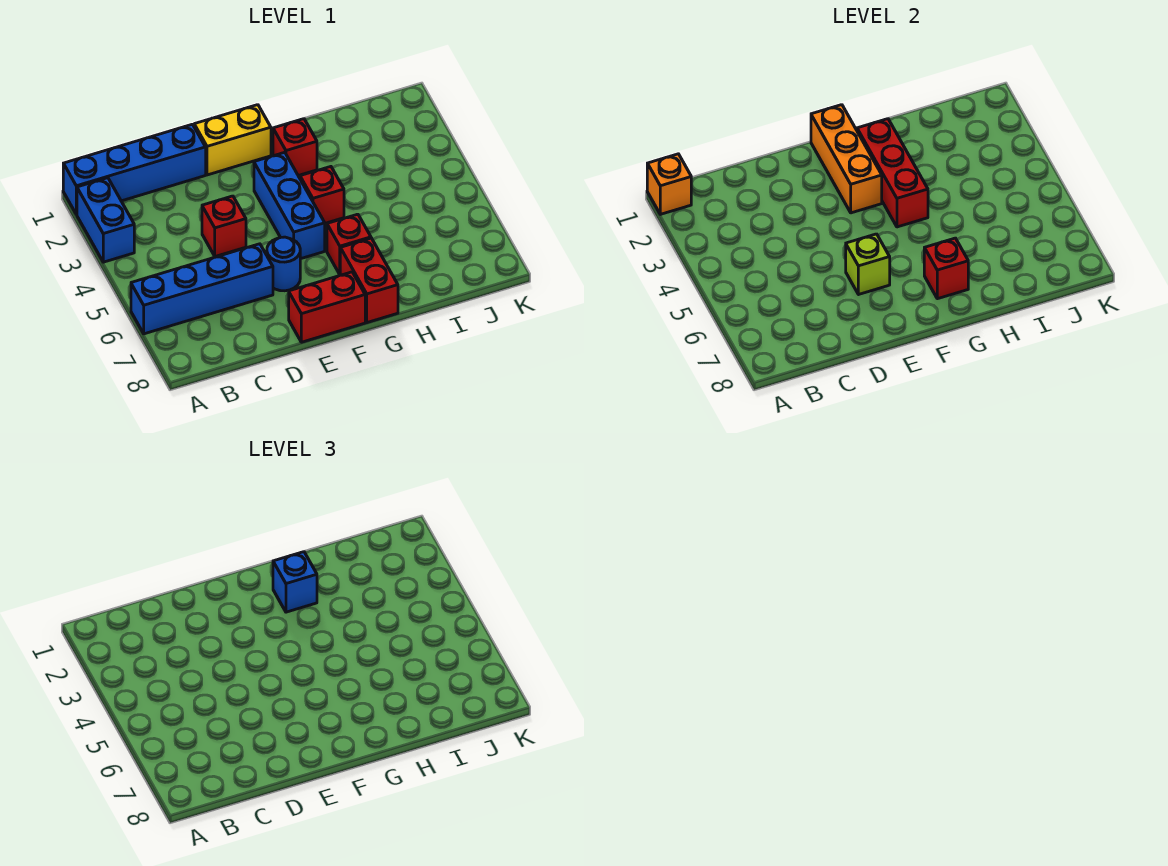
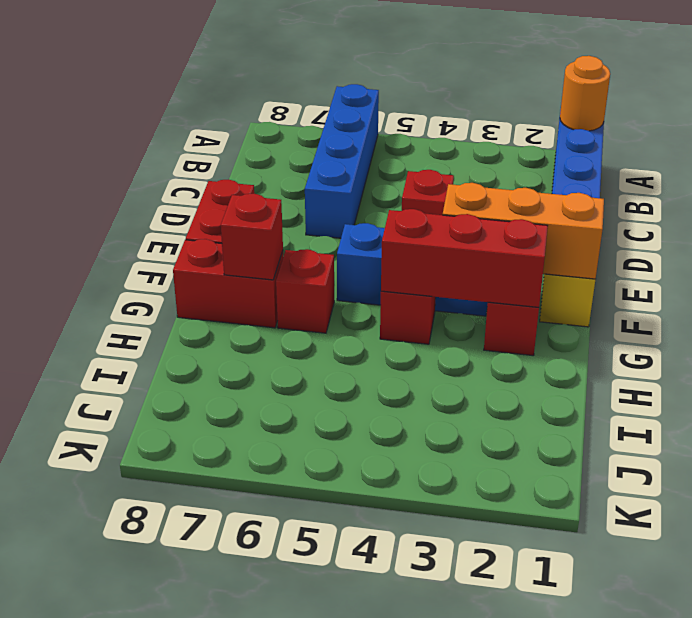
orange 1x1 brick [647,154,691,214] -> orange 1x1 round brick [560,56,610,131]
blue 1x2 brick [77,178,134,262] -> none
blue 1x1 round brick [267,237,300,291] -> none
lime 1x1 brick [846,234,890,294] -> none
blue 1x1 brick [273,552,317,612] -> none

